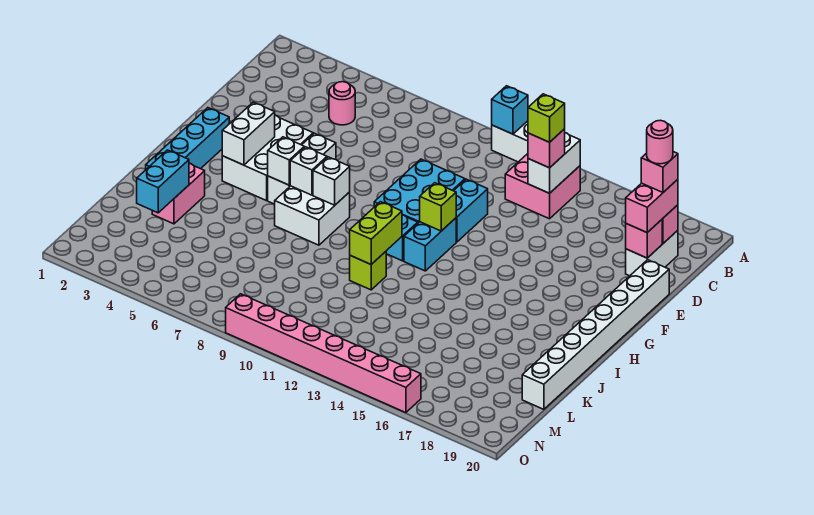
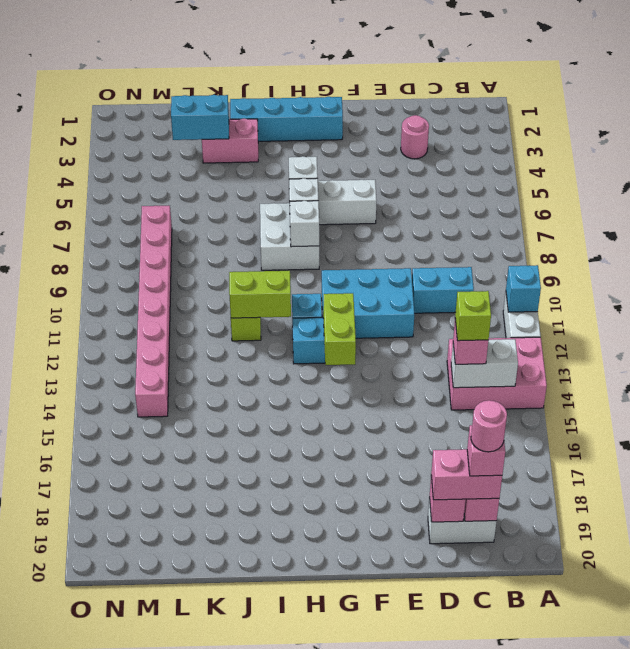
pink 2x2 brick [505,154,580,219] -> pink 2x3 brick [447,337,547,410]
pink 1x1 round brick [329,82,355,125] -> pink 1x1 round brick moved to [401,115,429,159]
cyan 1x2 brick [454,179,488,242] -> cyan 1x2 brick moved to [412,267,474,313]
white 1x8 brick [522,260,669,409] -> none
white 2x3 brick [222,116,313,201] -> none
white 1x2 brick [222,102,275,165] -> none
lime 1x1 brick [420,183,456,231] -> lime 1x2 brick [323,293,356,365]
pink 1x8 brick [226,294,421,413] -> pink 1x8 brick moved to [135,206,172,417]

